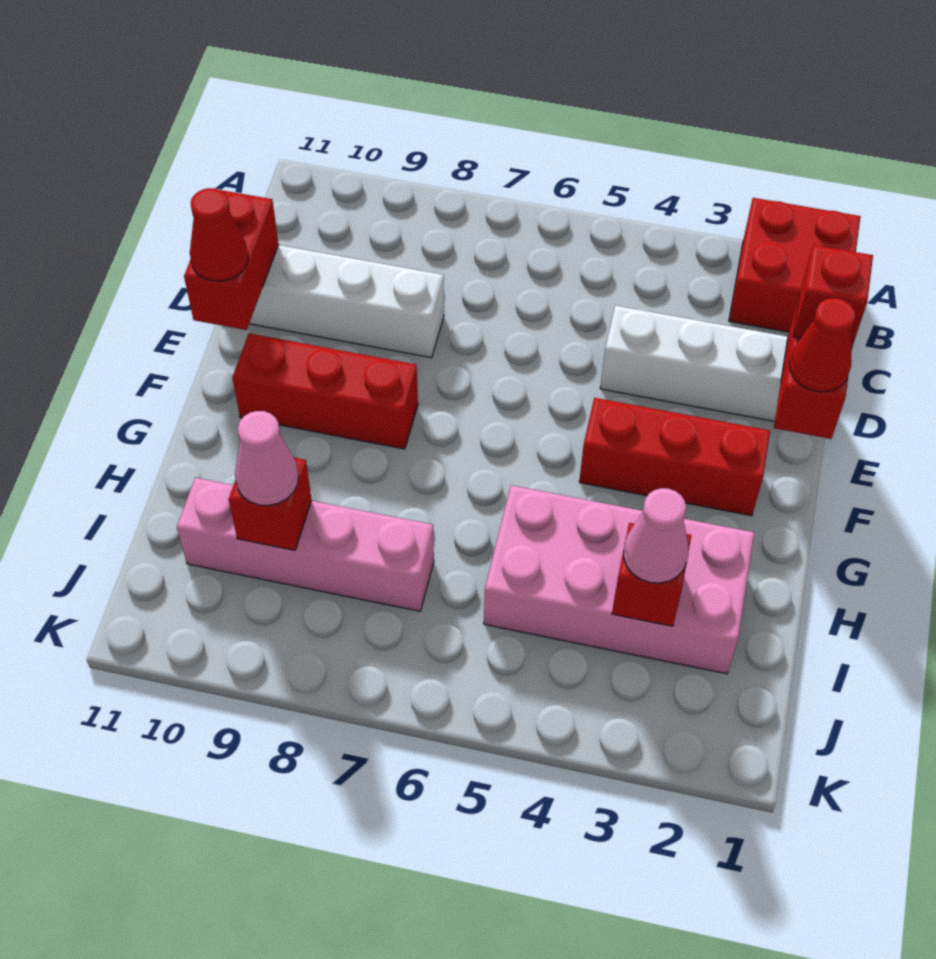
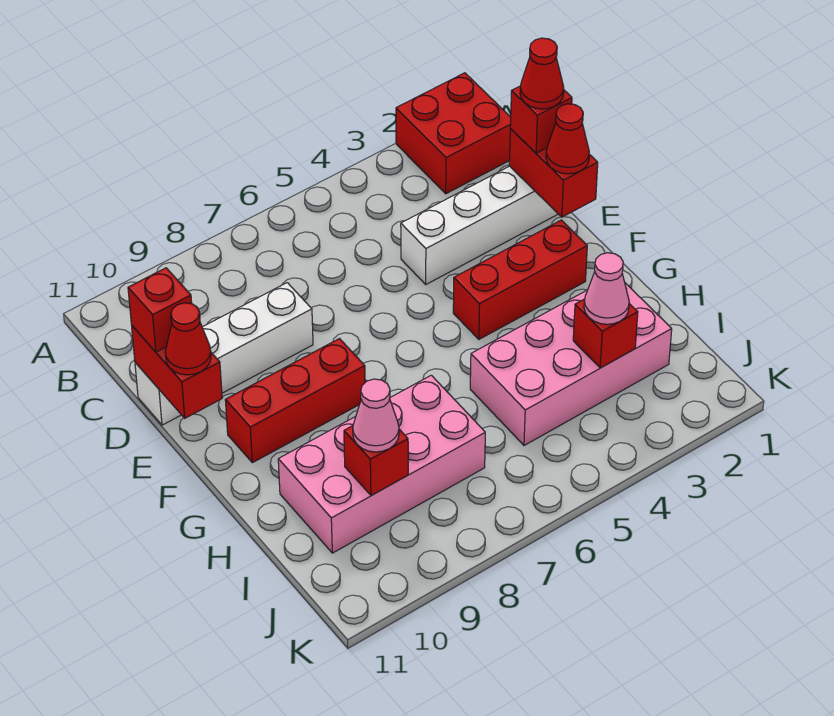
none -> red 1x1 cone [520,38,564,109]
none -> red 1x1 brick [128,268,192,352]
pink 1x4 brick [177,478,434,611] -> pink 2x4 brick [278,375,485,553]

